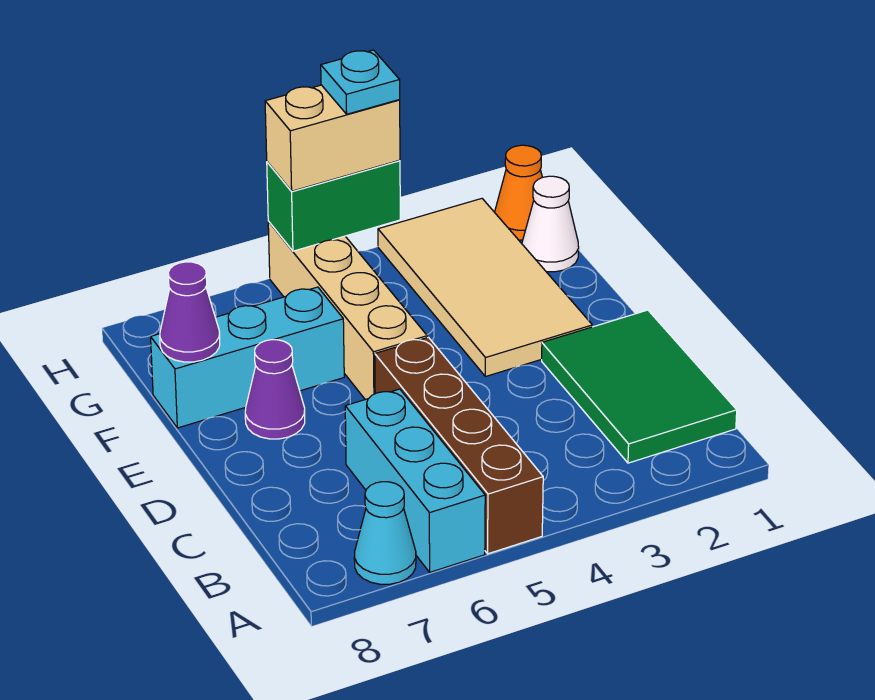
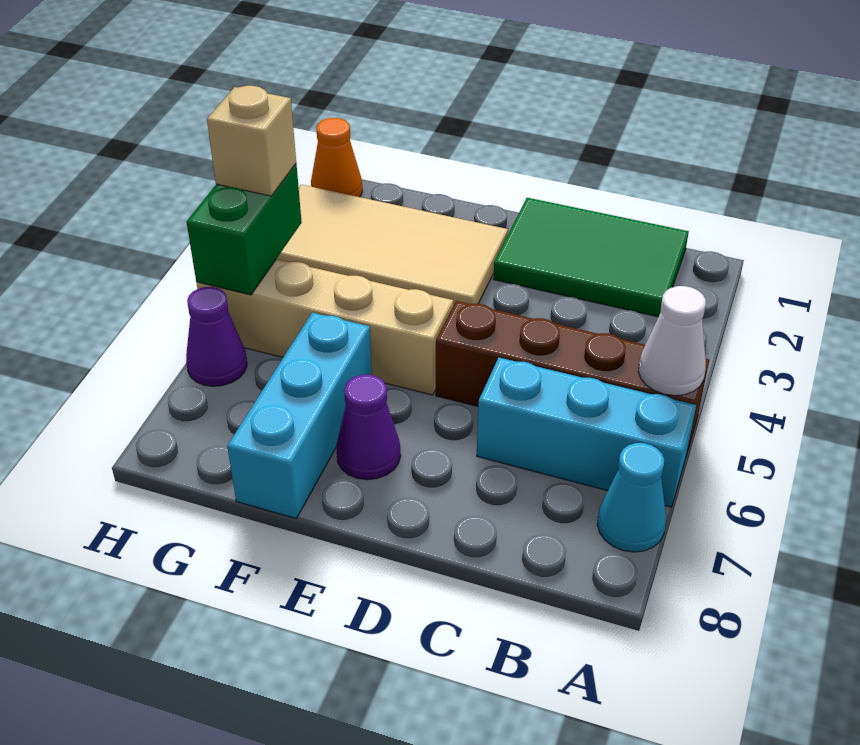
purple 1x1 cone [160,262,220,362] -> purple 1x1 cone moved to [186,287,247,386]
white 1x1 cone [522,176,579,272] -> white 1x1 cone moved to [638,286,706,396]
tan 1x2 brick [265,85,400,191] -> tan 1x1 brick [207,86,296,196]
cyan 1x1 plate [321,50,400,114] -> none

